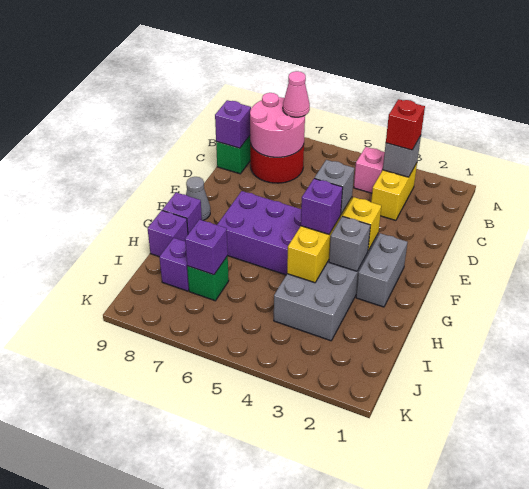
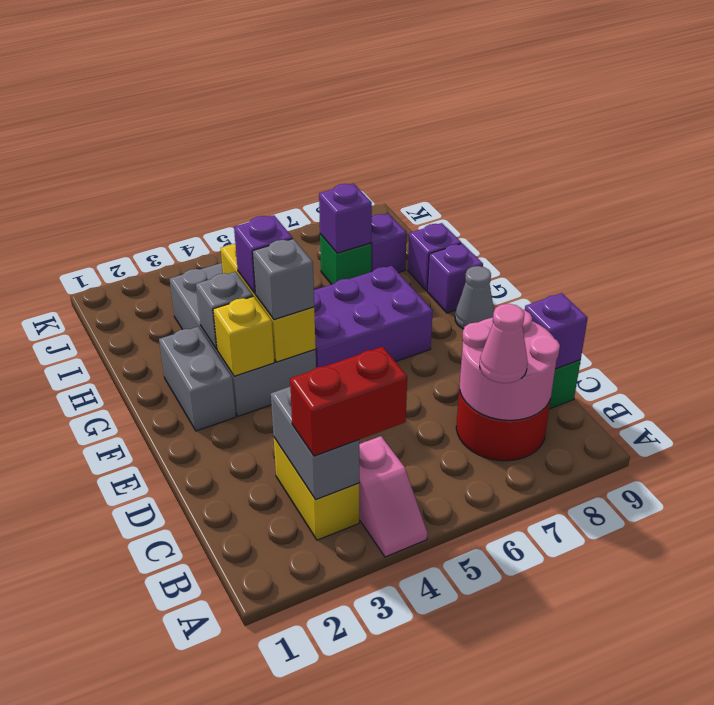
grey 1x1 brick [383,136,421,177] -> grey 1x2 brick [271,387,359,500]
red 1x1 brick [386,99,425,150] -> red 1x2 brick [290,347,407,456]

